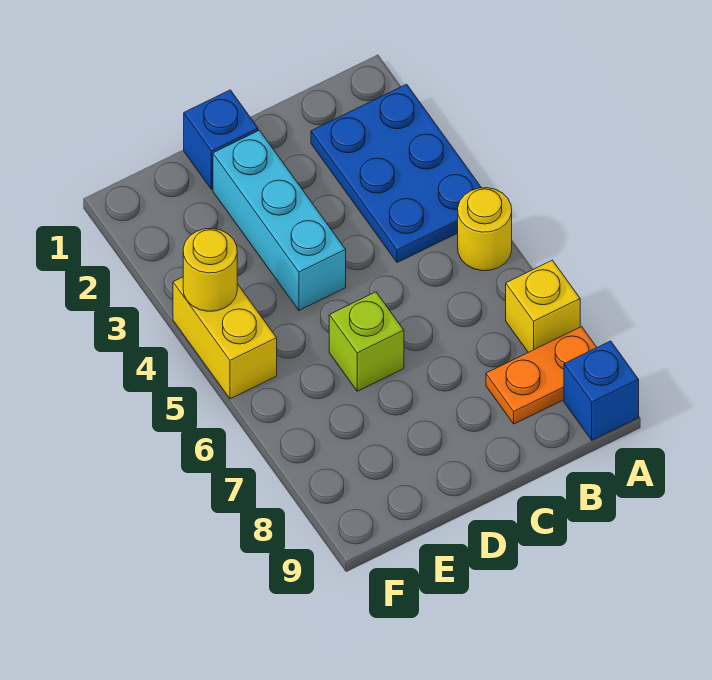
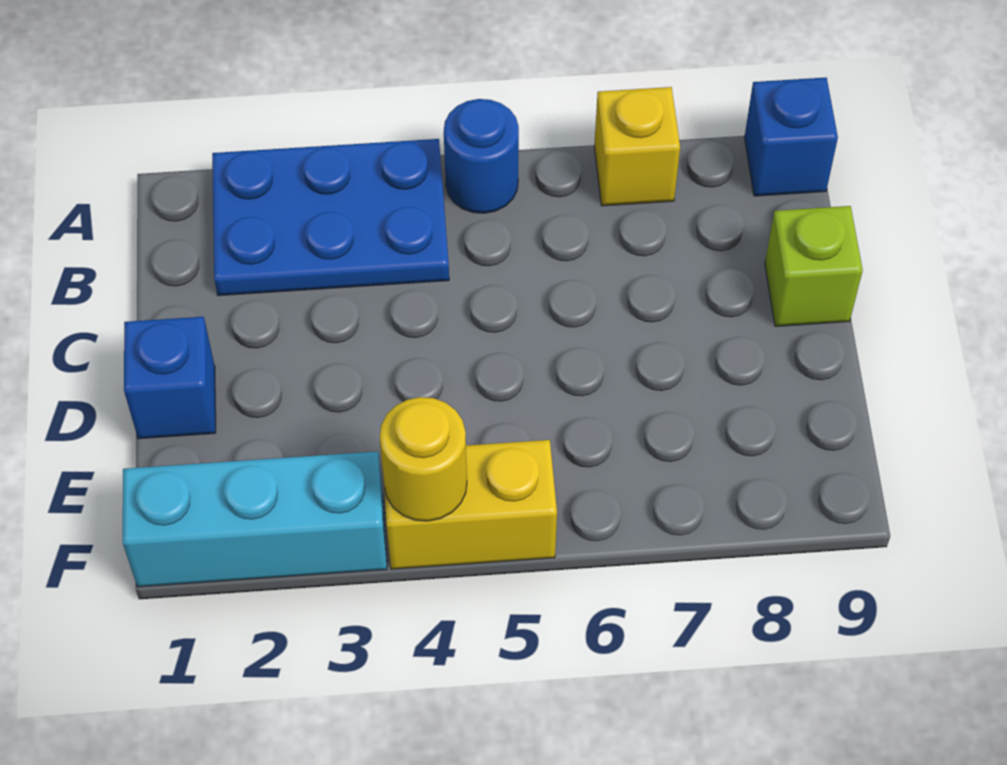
yellow 1x1 round brick [458,188,512,271] -> blue 1x1 round brick [444,99,519,213]
orange 1x2 plate [486,327,597,424] -> none
cyan 1x3 brick [213,130,346,310] -> cyan 1x3 brick moved to [123,451,387,587]
lime 1x1 brick [329,292,404,391] -> lime 1x1 brick moved to [765,206,863,326]

